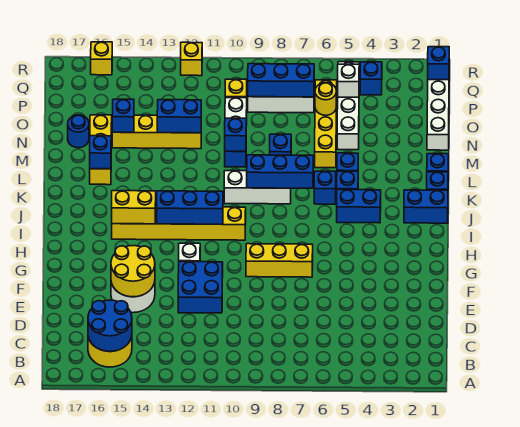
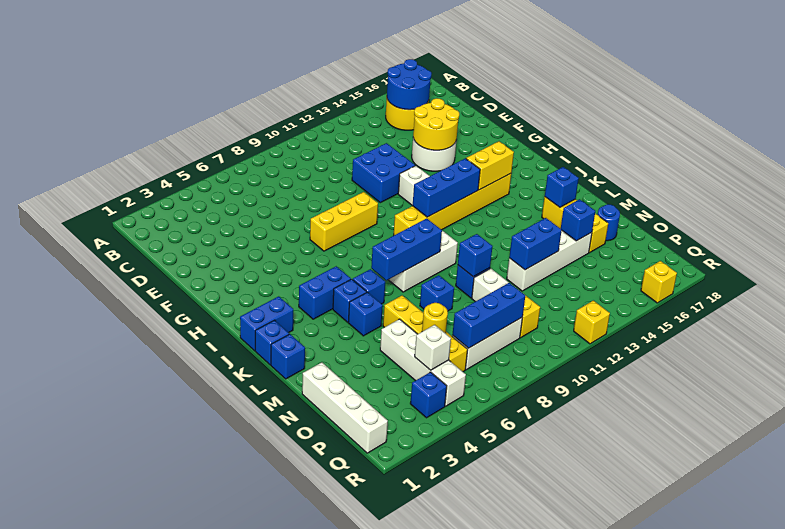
yellow 1x4 brick [112,115,201,149] -> white 1x4 brick [507,231,592,291]
blue 1x1 brick [428,47,449,80] -> none

